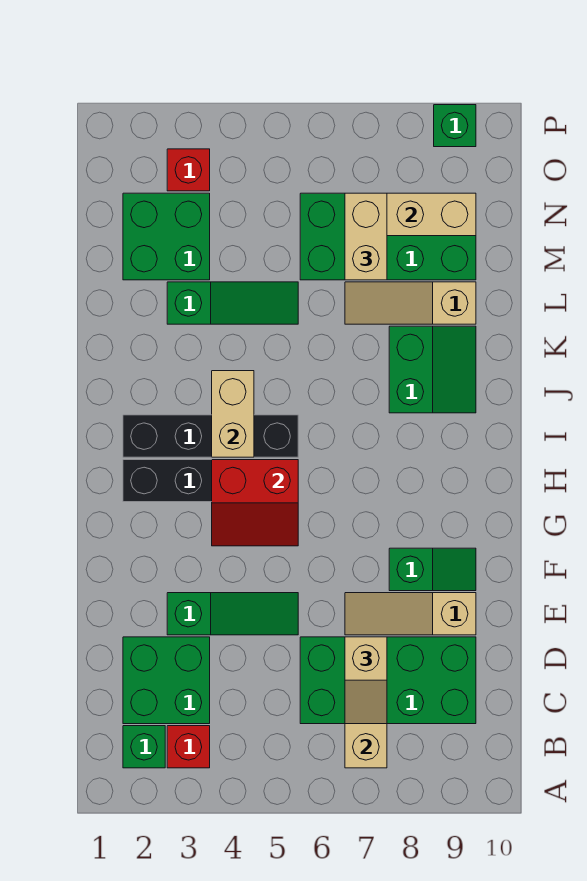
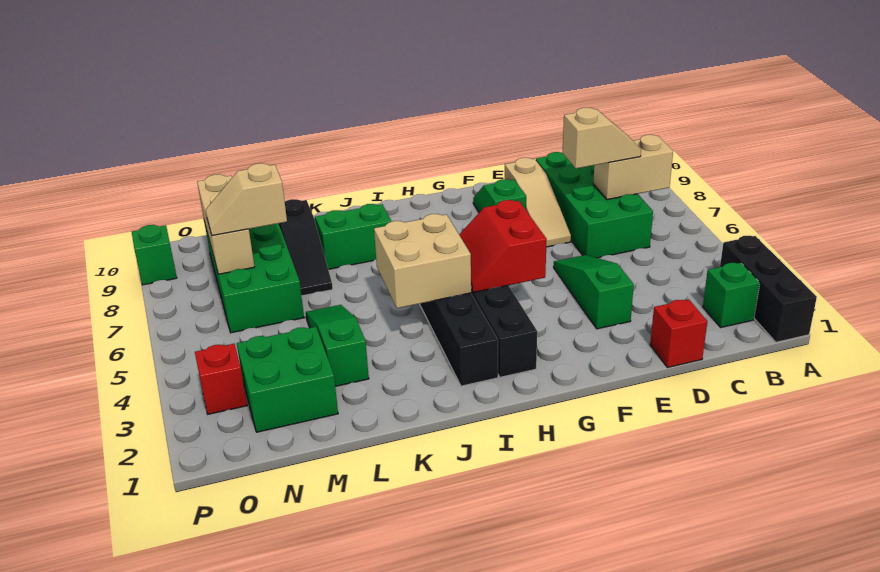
none -> black 1x3 brick [720,236,817,342]
red 1x1 brick [167,726,210,768] -> red 1x1 brick moved to [650,299,707,368]
green 2x2 brick [123,637,210,724] -> none
red 2x2 slope [212,460,298,546] -> red 2x2 slope turned to [459,200,547,292]
tan 1x2 brick [212,371,254,457] -> tan 2x2 brick [374,214,471,308]
tan 1x3 slope [345,282,476,324] -> black 1x3 slope [279,199,333,296]
tan 1x2 brick [345,193,387,280] -> tan 1x2 slope [206,163,287,236]

